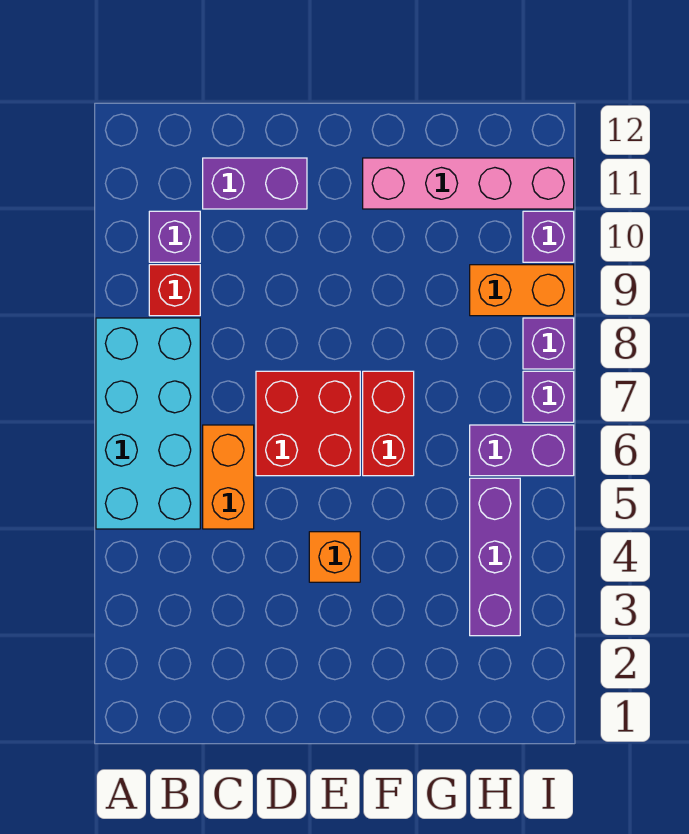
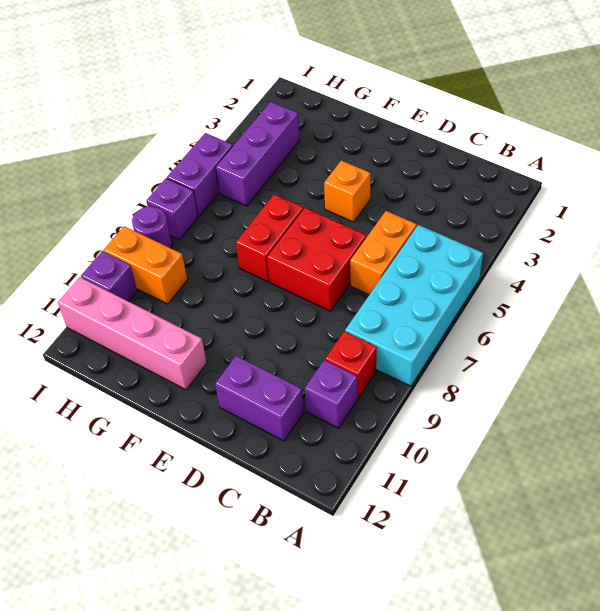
purple 1x2 brick [470,425,574,476] -> purple 1x2 brick turned to [167,133,233,216]
purple 1x1 brick [523,318,574,369] -> purple 1x1 round brick [132,207,172,248]

